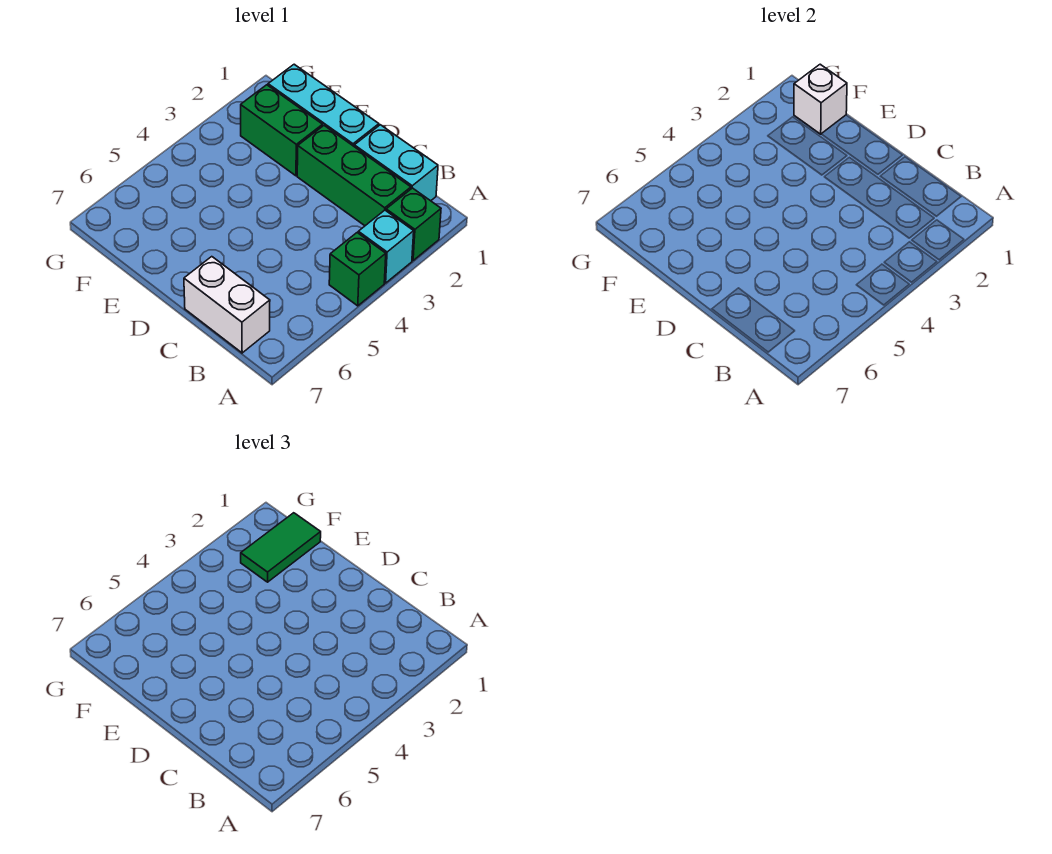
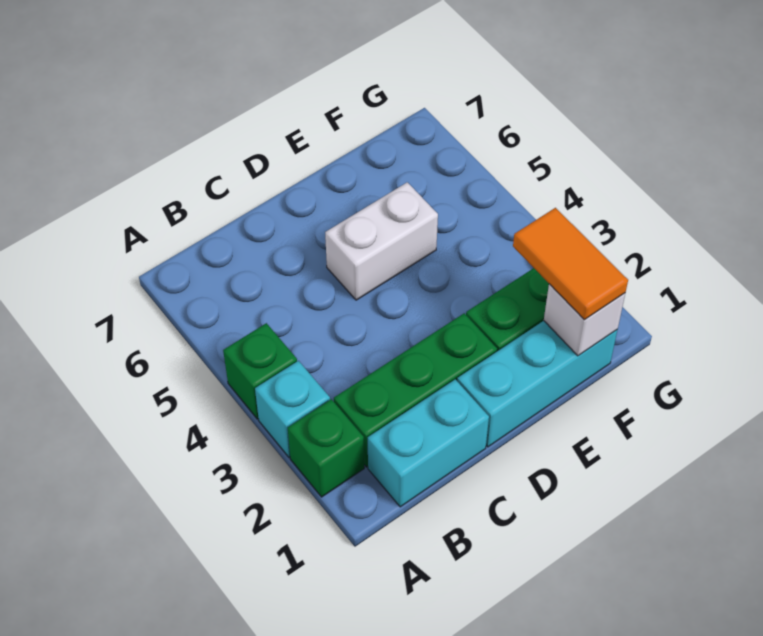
white 1x2 brick [184,257,270,353] -> white 1x2 brick moved to [325,182,438,300]
green 1x2 tile [241,513,321,582] -> orange 1x2 tile [513,208,628,320]

